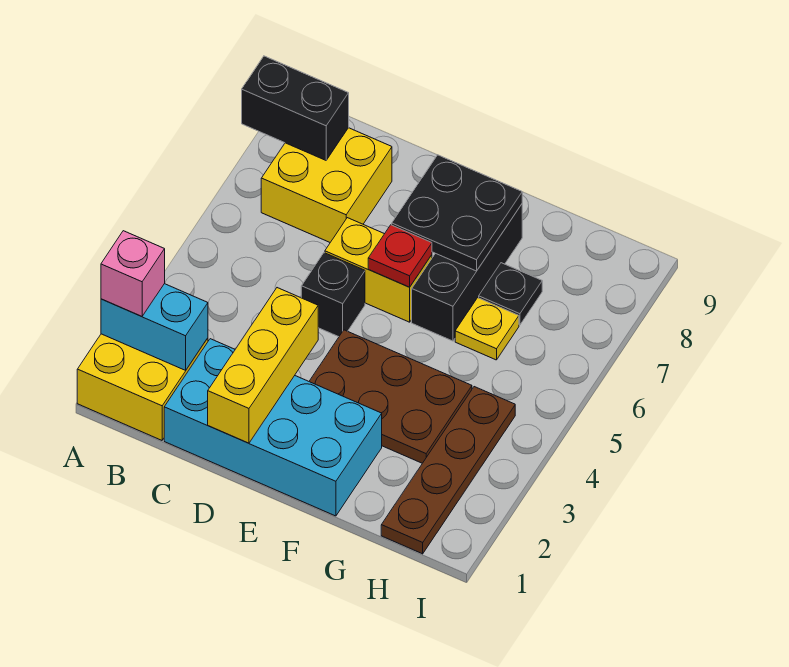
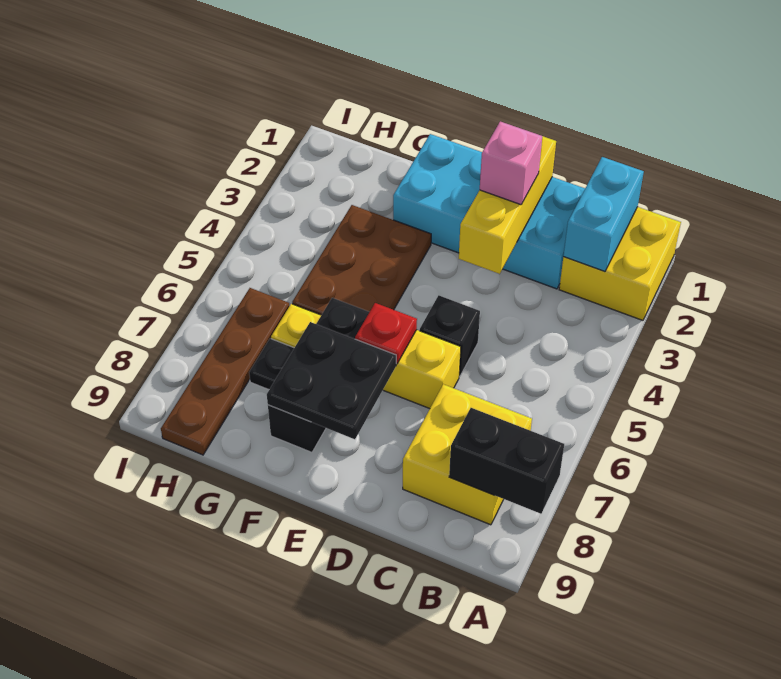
cyan 1x2 brick [101,284,208,370] -> cyan 1x2 brick turned to [563,157,644,272]
pink 1x1 brick [101,231,165,316] -> pink 1x1 brick moved to [480,121,542,205]
brown 2x3 plate [309,330,472,463] -> brown 2x3 plate turned to [292,205,431,315]
brown 1x4 plate [381,387,515,554] -> brown 1x4 plate moved to [161,288,289,455]

